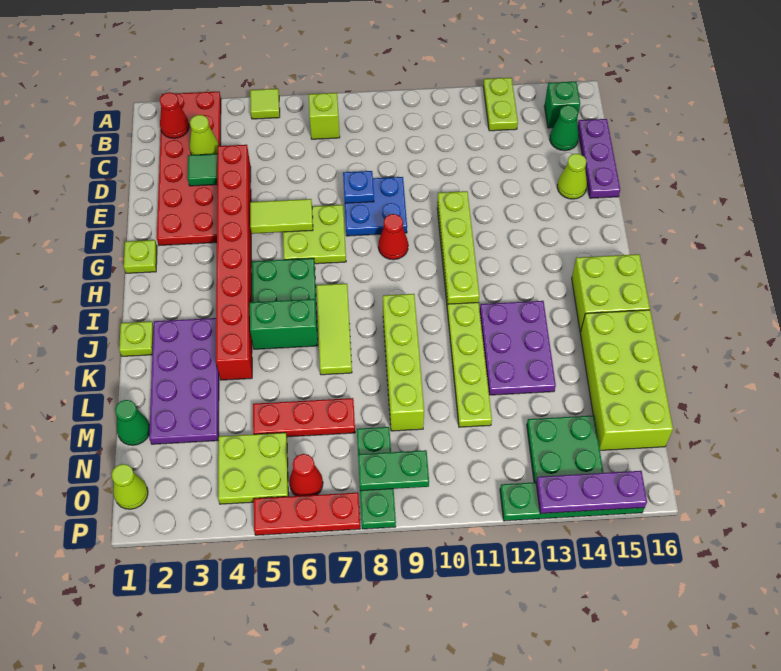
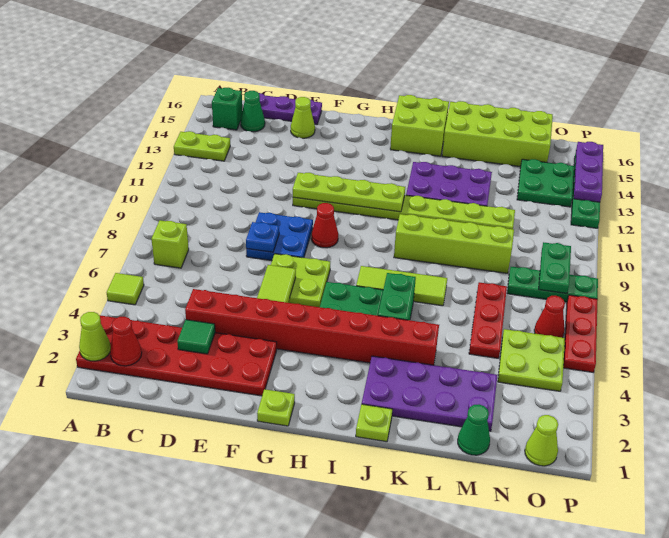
lime 1x1 cone [189,115,218,155] -> lime 1x1 cone moved to [79,312,111,361]

